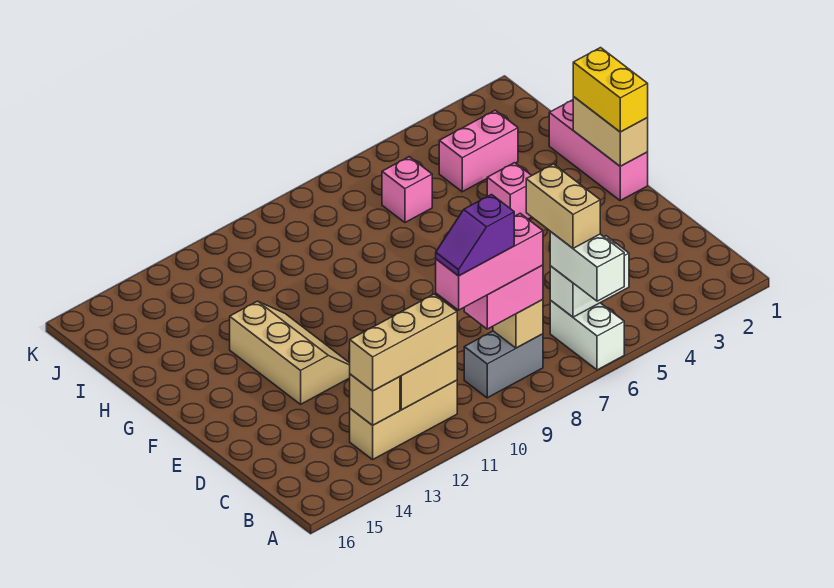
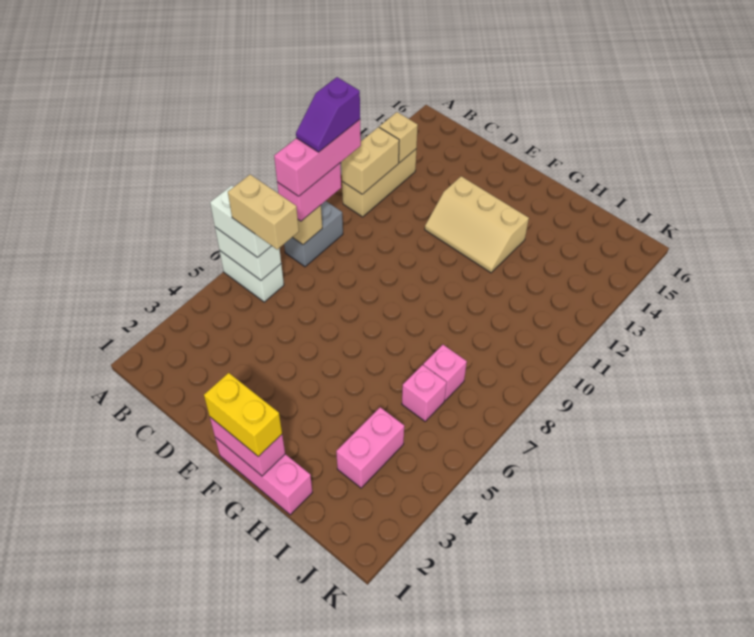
white 1x2 brick [550,236,629,317] -> white 1x2 brick turned to [215,227,281,280]
purple 1x2 slope [436,195,514,276] -> purple 1x2 slope turned to [296,77,360,152]
tan 1x3 brick [350,294,457,391] -> none
tan 1x2 brick [573,97,648,166] -> pink 1x2 brick [210,417,285,476]
pink 1x1 brick [487,163,532,219] -> pink 1x1 brick moved to [423,345,467,400]

